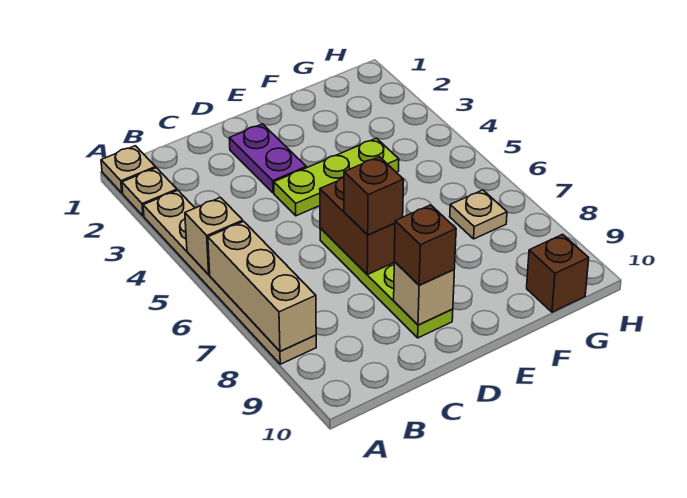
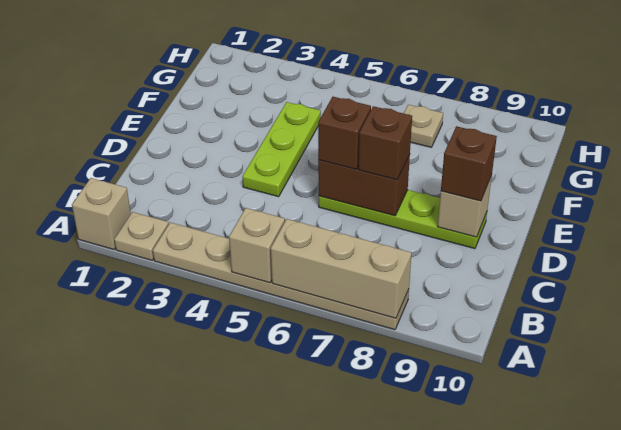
tan 1x1 plate [101,146,156,193] -> tan 1x1 brick [72,178,131,249]
purple 1x2 plate [229,124,306,193] -> none
brown 1x1 brick [527,234,589,312] -> brown 1x1 brick moved to [318,97,371,169]

